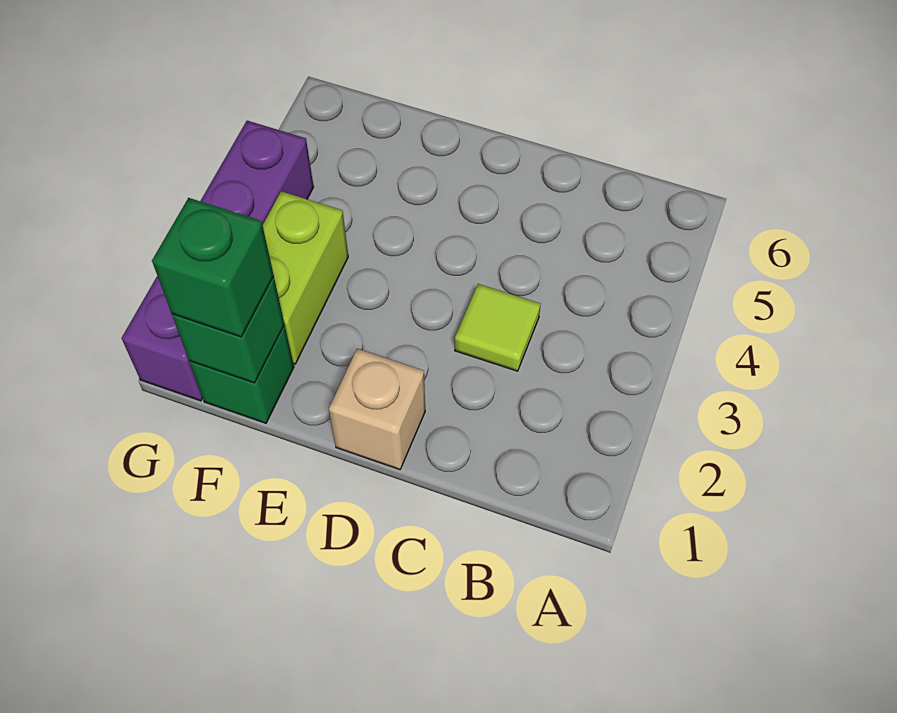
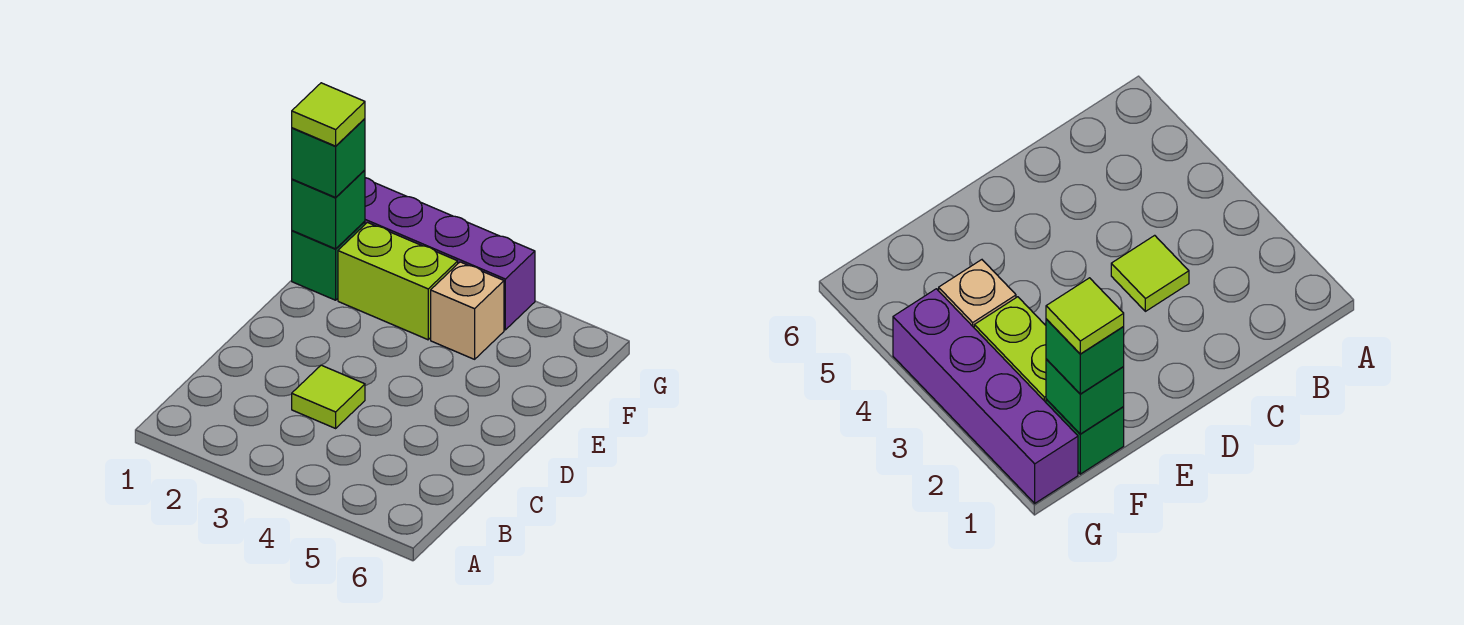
tan 1x1 brick [329,349,425,470] -> tan 1x1 brick moved to [431,262,504,359]
none -> lime 1x1 tile [292,83,365,146]

